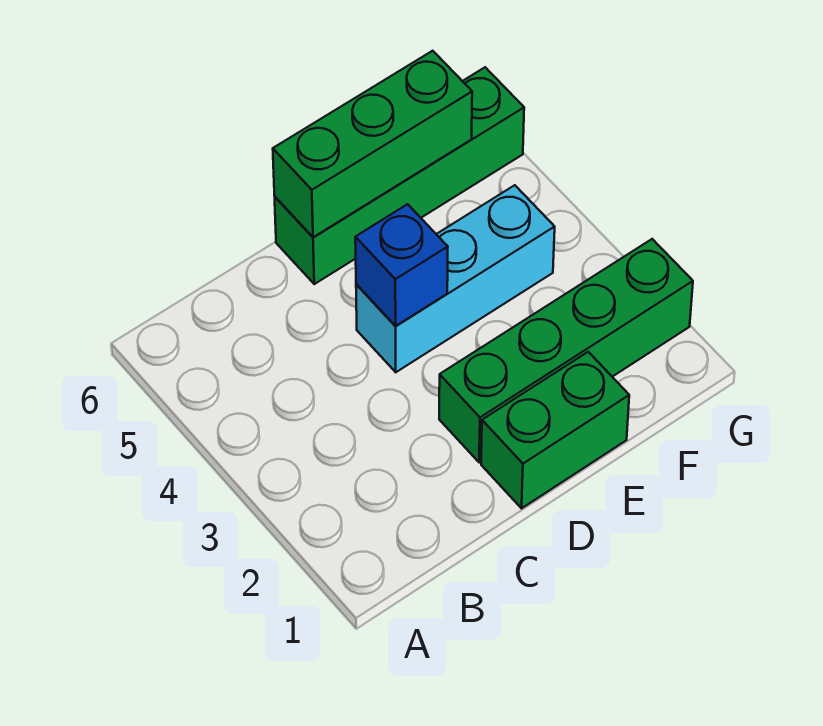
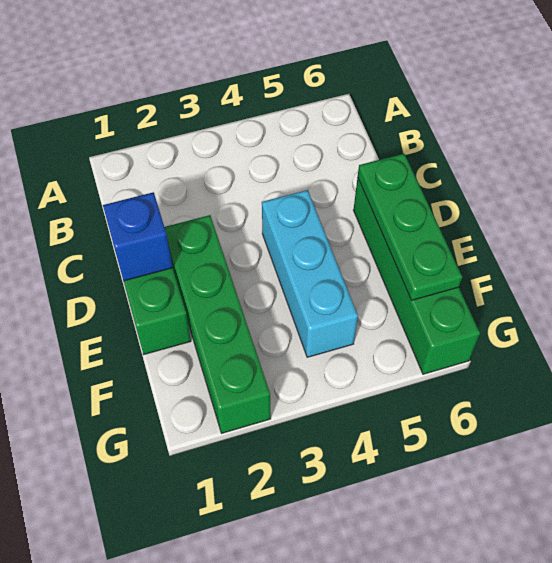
blue 1x1 brick [355,204,448,326] -> blue 1x1 brick moved to [103,192,173,281]
green 1x3 brick [273,51,472,237] -> green 1x3 plate [358,154,462,300]

